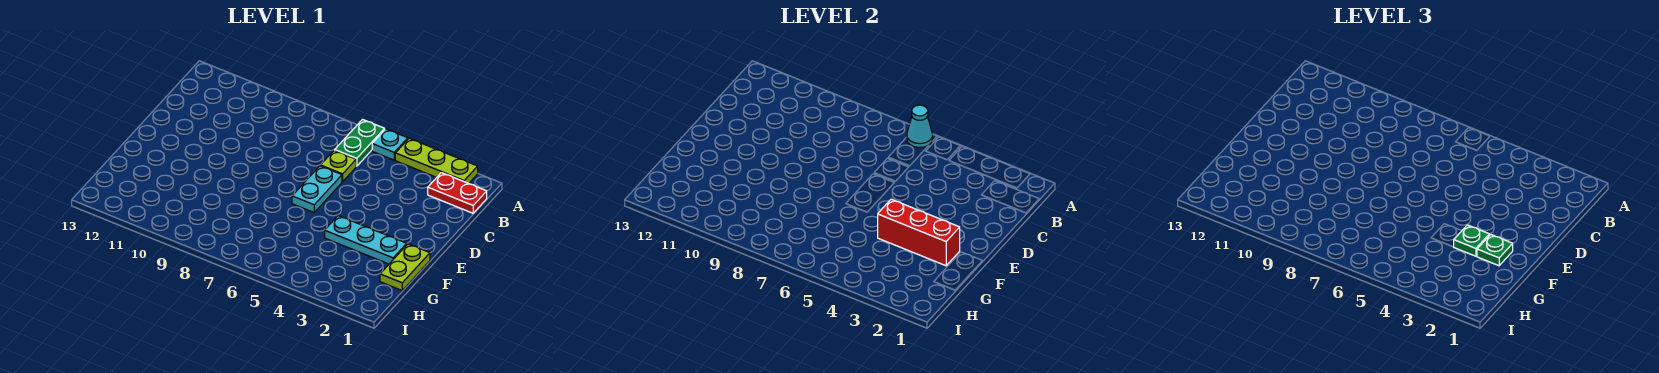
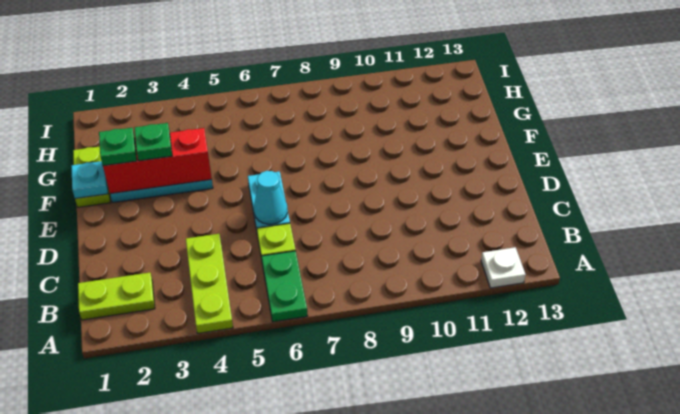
lime 1x3 plate [395,138,478,183] -> lime 1x3 plate turned to [186,234,233,333]
cyan 1x1 plate [372,129,408,160] -> cyan 1x1 plate moved to [71,161,108,198]
cyan 1x1 cone [907,105,933,147] -> cyan 1x1 cone moved to [254,171,287,224]
none -> white 1x1 plate [481,247,526,288]
red 1x2 plate [428,173,487,213] -> lime 1x2 plate [78,273,155,320]

